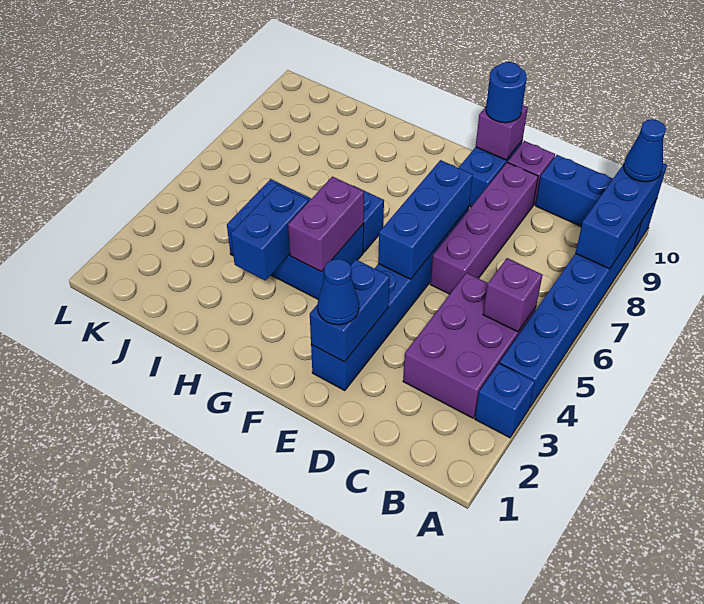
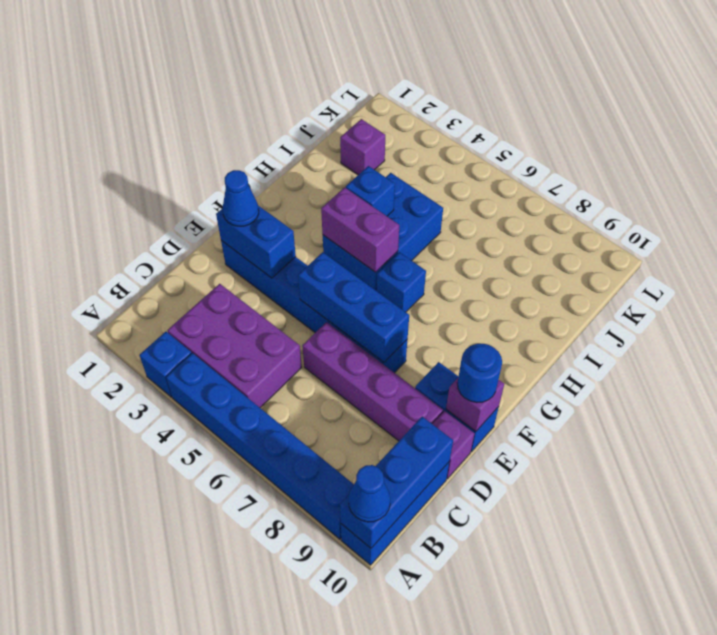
blue 1x3 brick [576,163,667,269] -> blue 1x3 brick turned to [340,417,453,548]
purple 1x1 brick [483,258,542,332] -> purple 1x1 brick moved to [340,119,385,175]
blue 1x2 brick [231,185,309,280] -> blue 1x1 brick [346,166,395,216]

